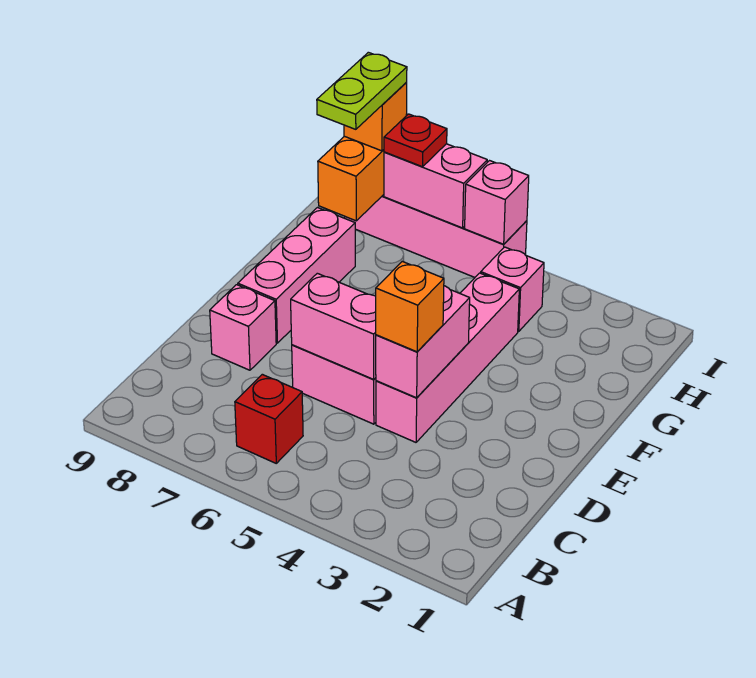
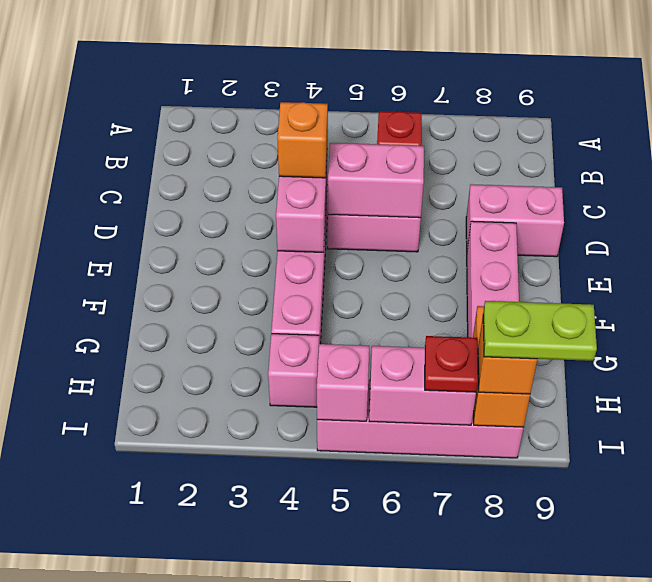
pink 1x1 brick [210,285,276,370] -> pink 1x2 brick [466,184,564,257]
lime 1x2 plate [317,52,407,129] -> lime 1x2 plate turned to [483,301,597,361]

